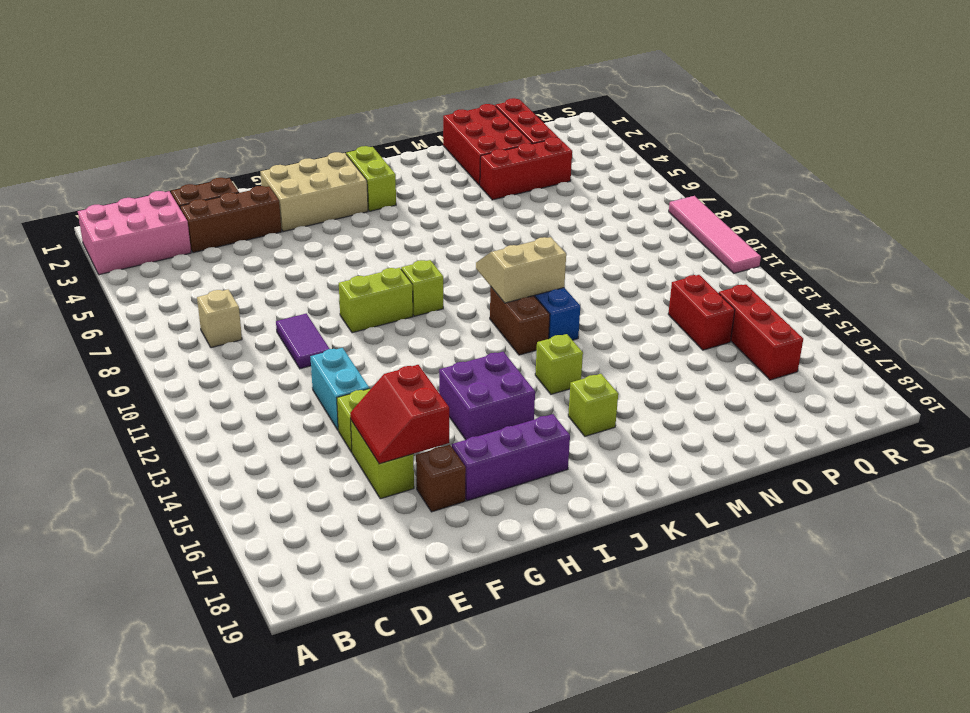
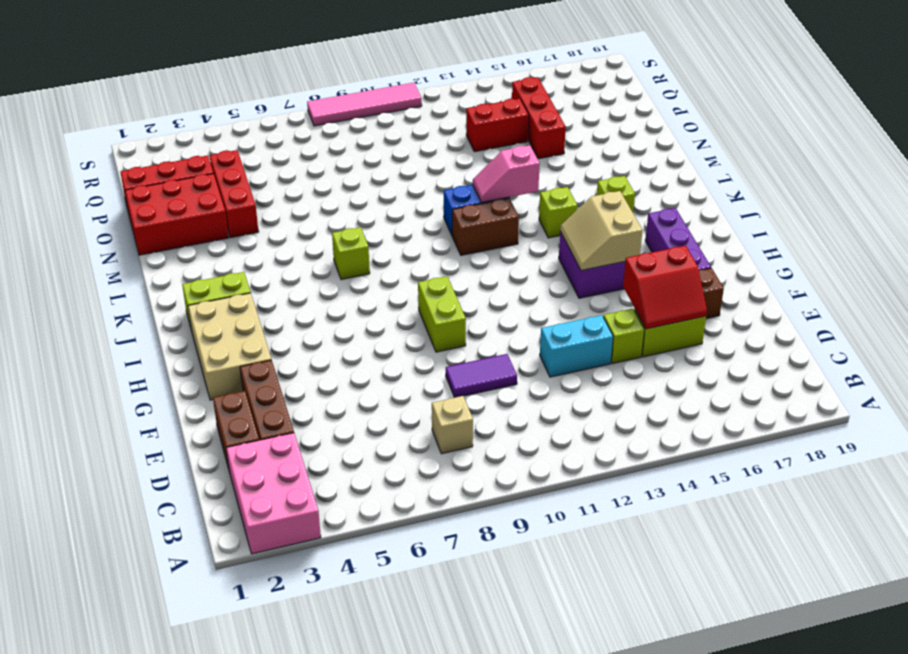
lime 1x1 brick [401,260,443,316] -> lime 1x1 brick moved to [332,227,370,280]
tan 2x2 slope [476,237,566,303] -> tan 2x2 slope moved to [560,191,643,270]
none -> pink 1x2 slope [473,145,540,202]
red 1x3 brick [719,284,803,380] -> red 1x3 brick turned to [512,77,566,159]

